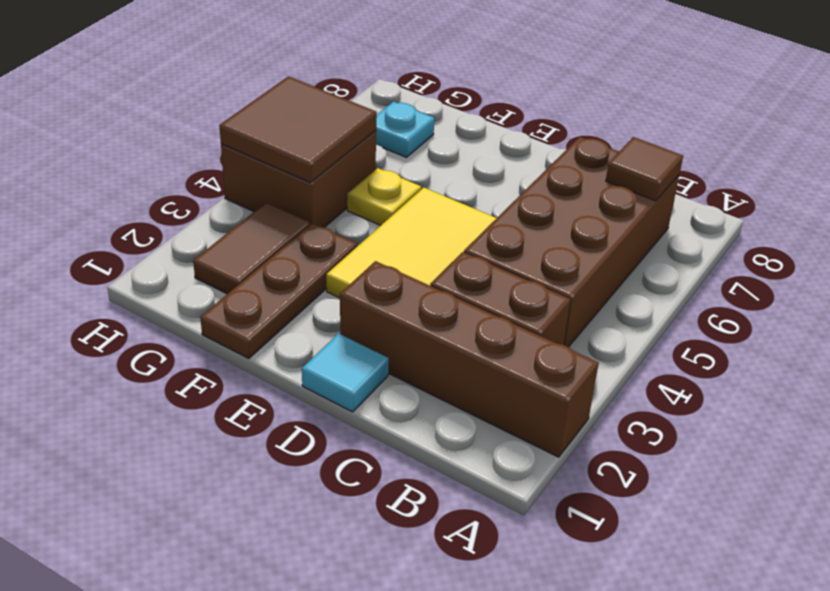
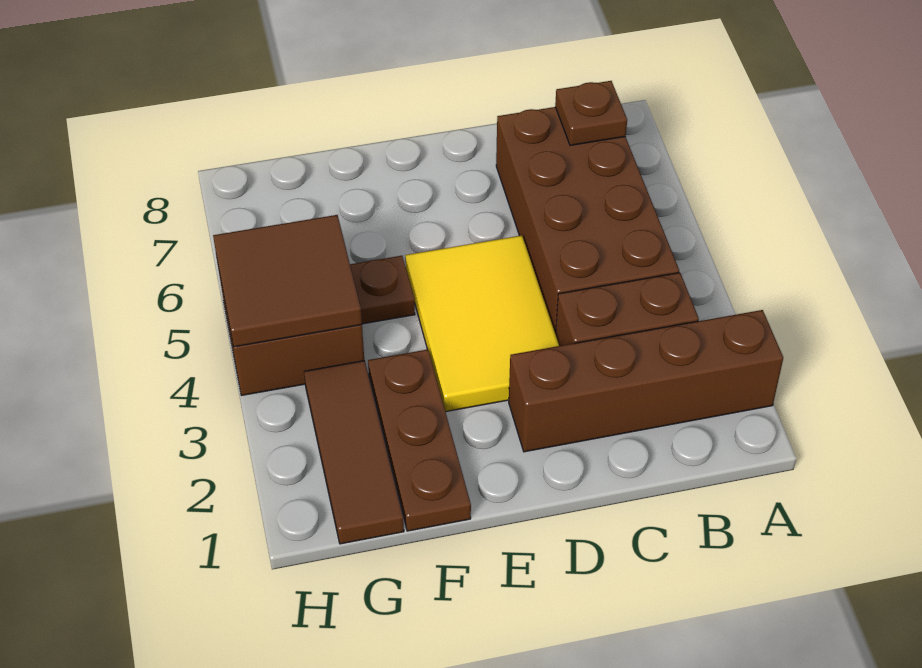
brown 1x1 tile [606,137,683,201] -> brown 1x1 plate [555,81,627,145]
cyan 1x1 tile [302,334,389,412] -> none
yellow 1x1 plate [347,168,421,225] -> brown 1x1 plate [350,256,415,324]
brown 1x2 tile [193,202,310,294] -> brown 1x3 tile [304,361,404,544]
cyan 1x1 plate [376,102,434,157] -> none

